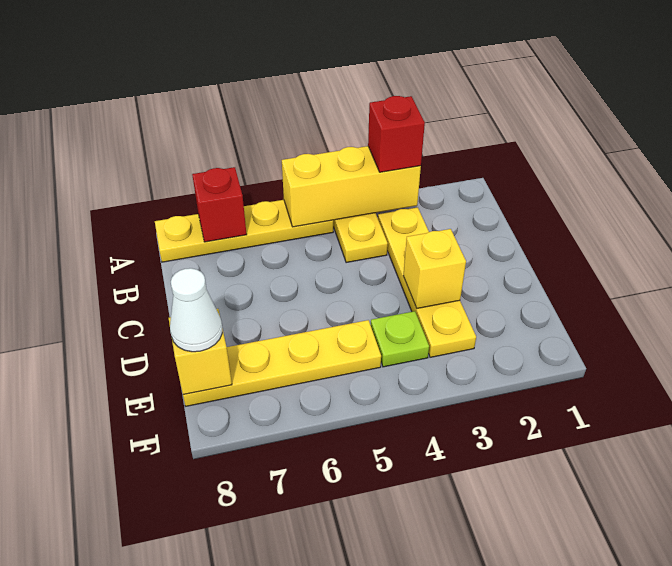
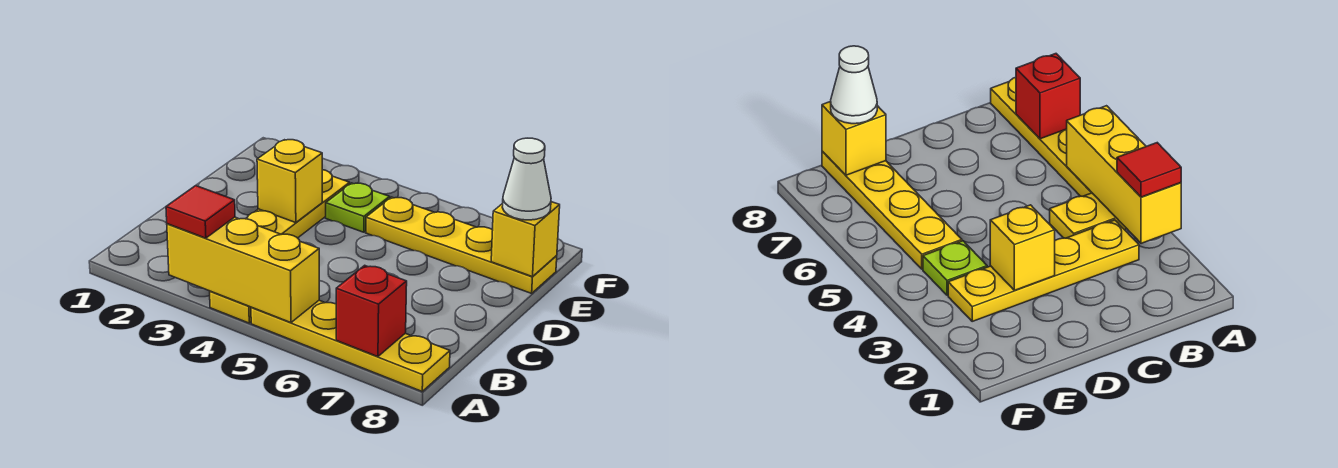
red 1x1 brick [368,96,425,172] -> red 1x1 tile [166,186,235,238]

